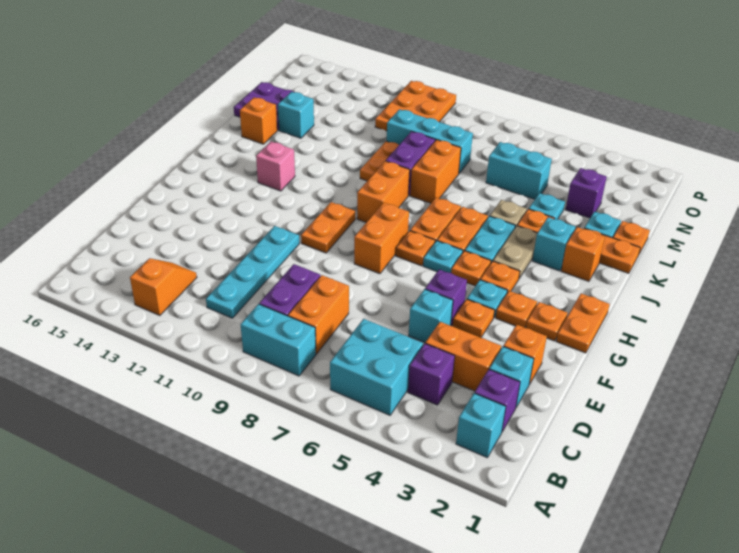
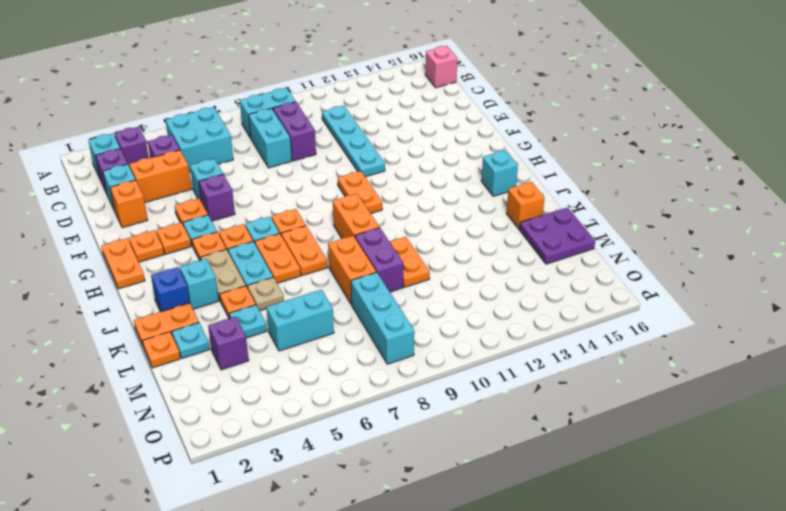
none -> purple 1x1 brick [114,127,149,167]
orange 1x2 slope [130,258,197,316] -> none
orange 1x2 brick [288,275,349,354] -> cyan 1x2 brick [249,108,292,168]
orange 1x2 brick [354,203,409,274] -> none
pink 1x1 brick [256,142,295,191] -> pink 1x1 brick moved to [425,46,457,88]
orange 1x1 brick [561,227,605,281] -> blue 1x1 brick [151,267,190,312]
cyan 1x1 brick [278,92,314,138] -> cyan 1x1 brick moved to [481,150,518,196]
cyan 1x3 brick [387,109,473,173] -> cyan 1x3 brick turned to [351,272,414,364]
orange 2x3 plate [375,81,456,131] -> none

